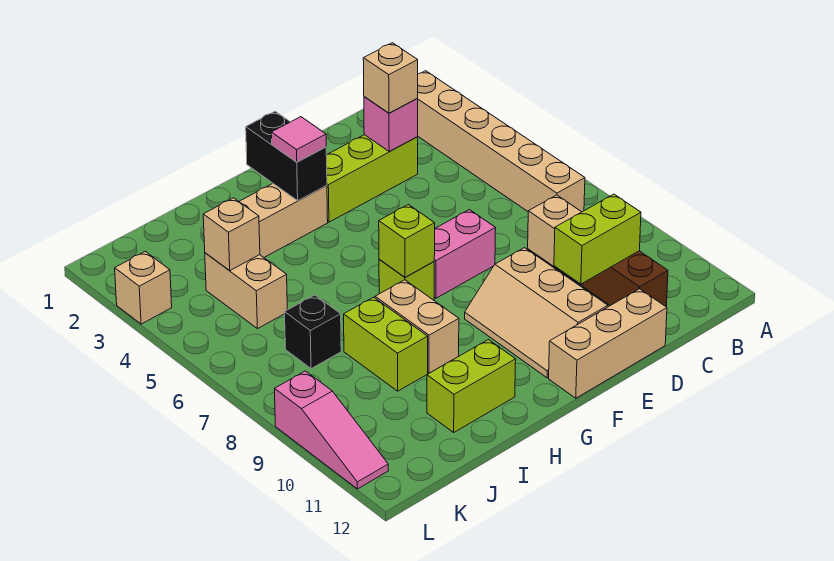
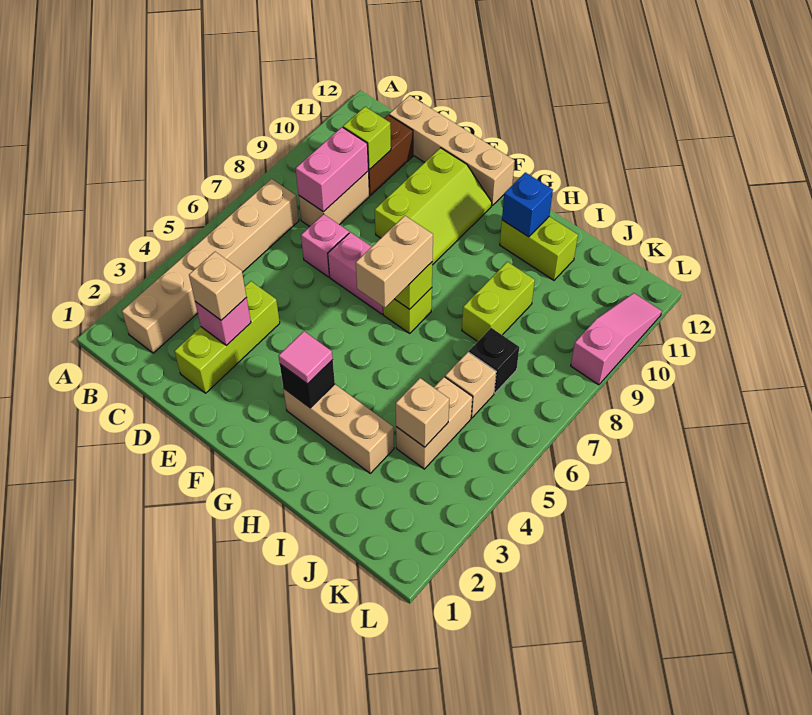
none -> pink 1x2 brick [296,127,368,212]
lime 1x2 brick [554,194,641,284] -> lime 1x1 brick [343,107,391,170]
lime 1x3 brick [326,135,418,222] -> lime 1x3 brick turned to [175,281,280,393]
none -> pink 1x1 brick [301,214,349,277]
tan 1x3 brick [549,289,667,398] -> tan 1x4 brick [389,95,515,205]
tan 2x3 slope [465,248,608,378] -> lime 2x3 slope [375,148,492,265]
black 1x2 brick [246,111,327,201] -> black 1x1 brick [280,360,335,408]
tan 1x2 brick [375,280,459,373] -> tan 1x2 brick moved to [356,216,433,308]
none -> blue 1x1 brick [502,173,553,237]
tan 1x1 brick [115,252,172,324] -> tan 1x1 brick moved to [445,352,496,418]

